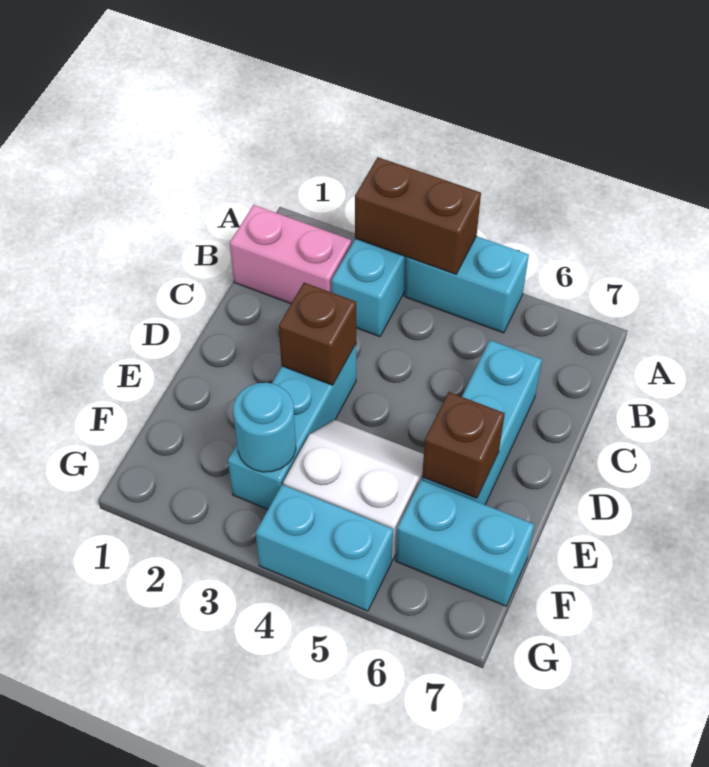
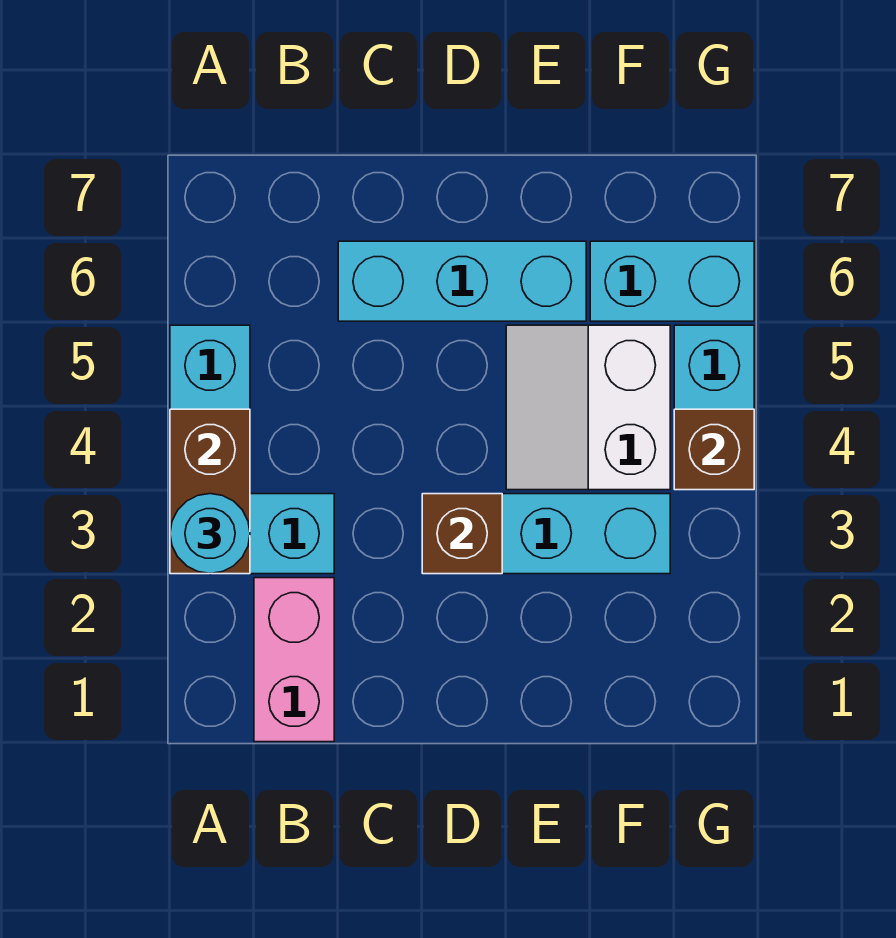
brown 1x1 brick [422,392,505,498] -> brown 1x1 brick moved to [674,409,754,490]
cyan 1x1 round brick [233,383,296,472] -> cyan 1x1 round brick moved to [170,494,250,574]
cyan 1x2 brick [396,480,534,606] -> cyan 1x2 brick turned to [590,241,754,321]

